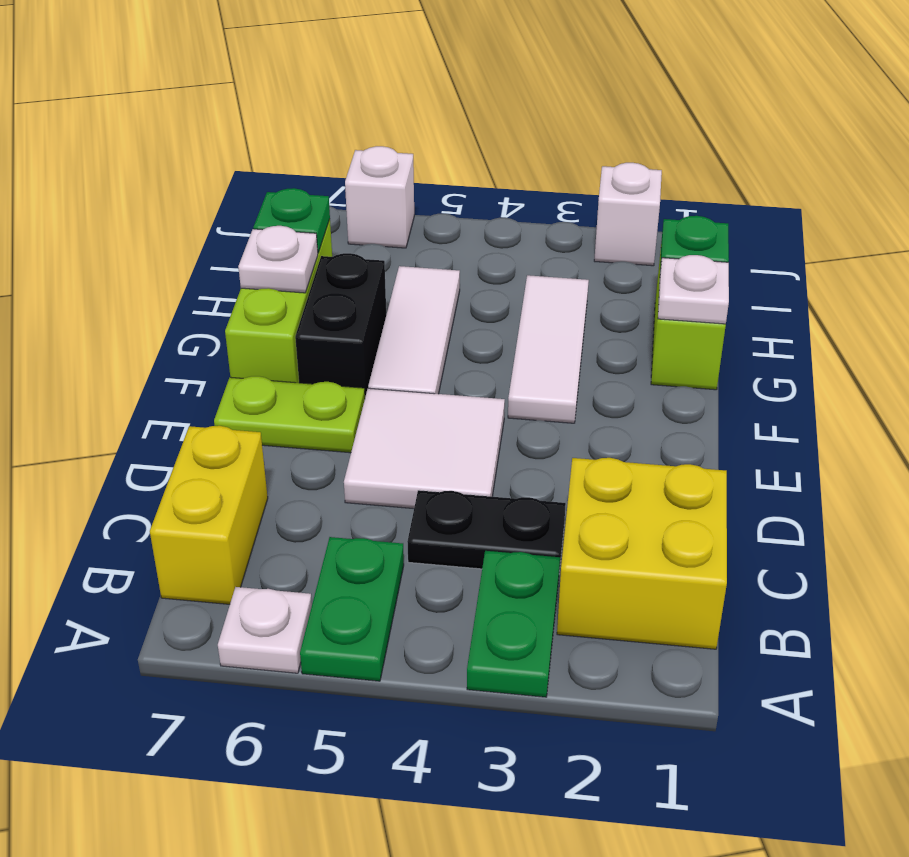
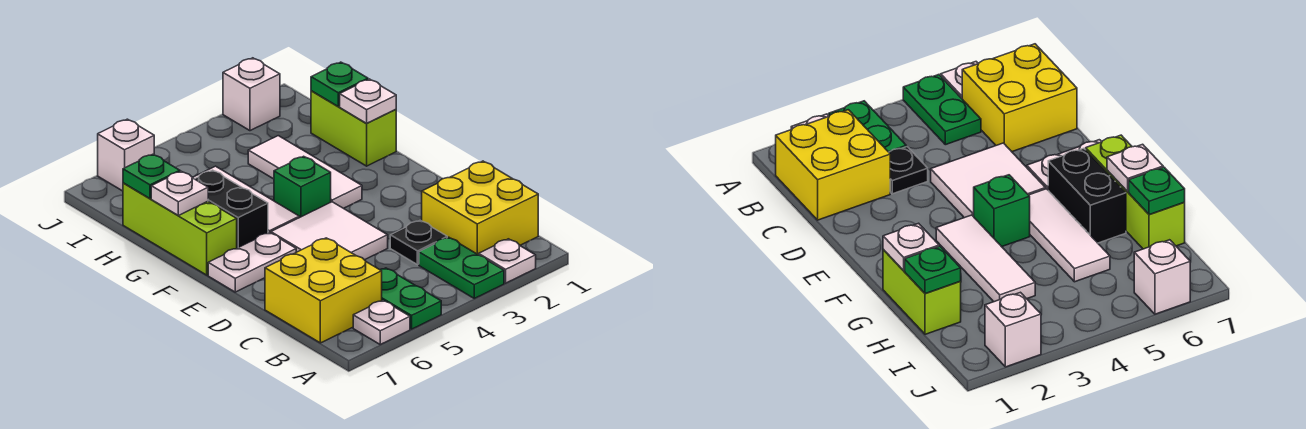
none -> white 1x1 plate [479,239,536,283]
yellow 1x2 brick [150,426,268,604] -> yellow 2x2 brick [265,238,382,343]
black 1x2 plate [407,490,566,571] -> black 1x1 plate [390,220,447,265]
lime 1x2 plate [214,376,365,453] -> white 1x2 plate [208,232,296,292]
none -> green 1x1 brick [274,156,331,218]

